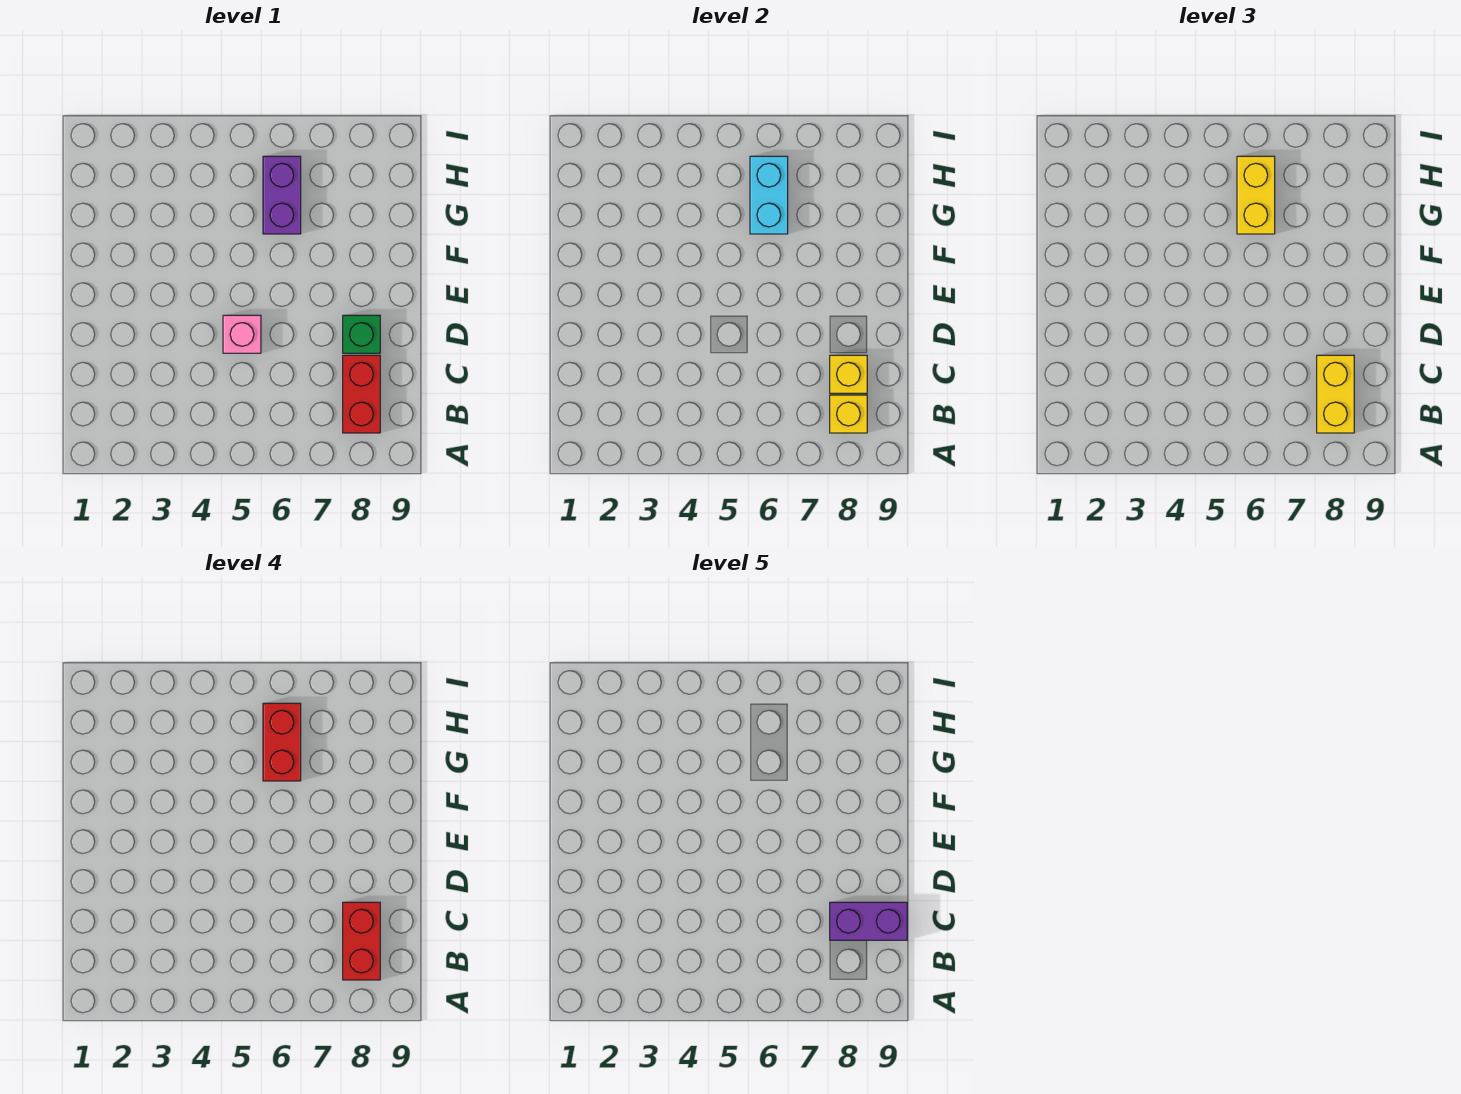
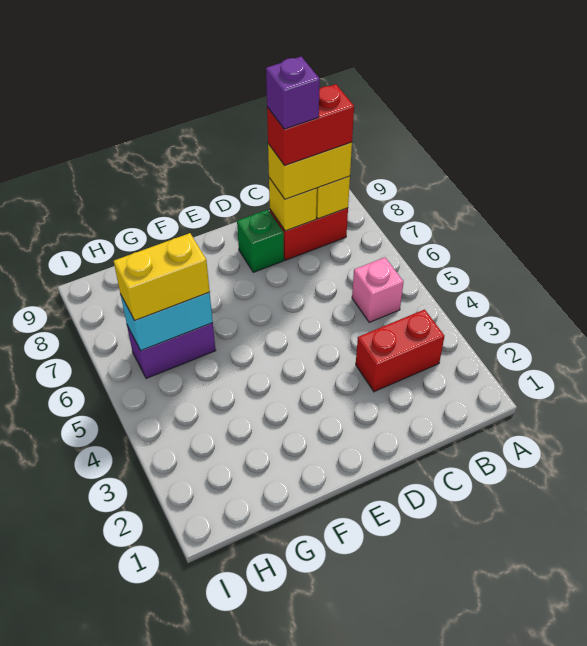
purple 1x2 brick [830,902,907,940] -> purple 1x1 brick [266,57,320,129]
pink 1x1 brick [223,315,261,353] -> pink 1x1 brick moved to [352,257,403,322]
red 1x2 brick [263,703,301,781] -> red 1x2 brick moved to [356,310,444,392]

